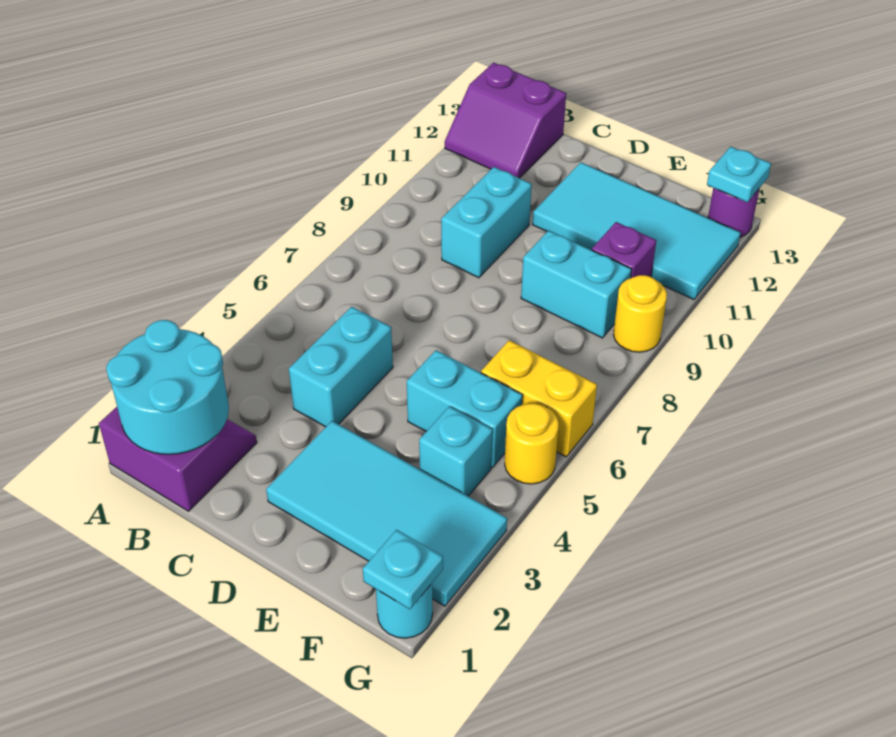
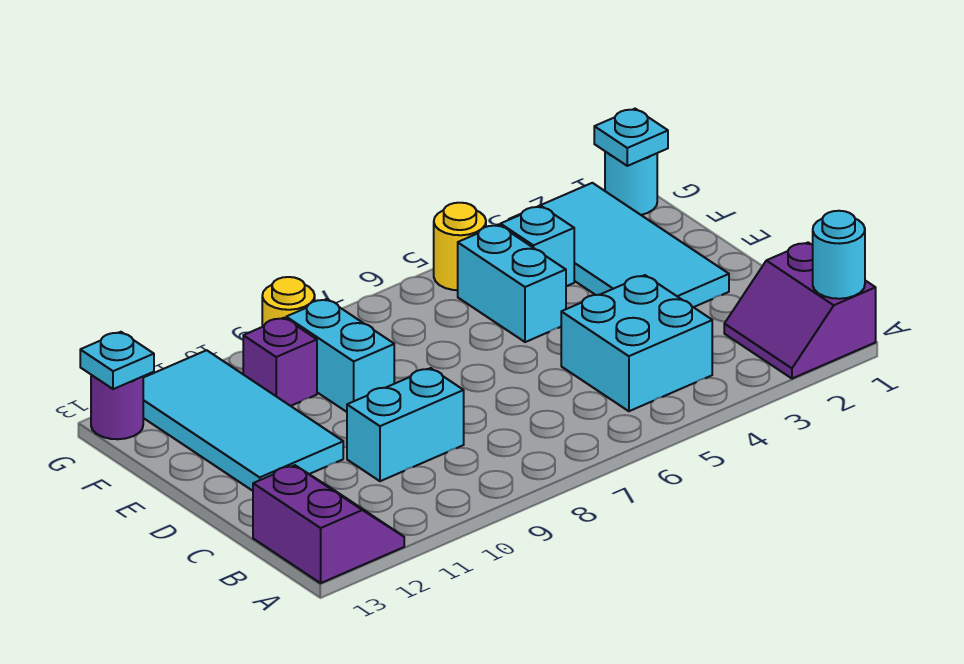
cyan 2x2 round brick [106,320,229,454] -> cyan 1x1 round brick [813,211,865,299]
cyan 1x2 brick [289,307,393,427] -> cyan 2x2 brick [561,275,712,411]
yellow 1x2 brick [481,340,597,457] -> none

